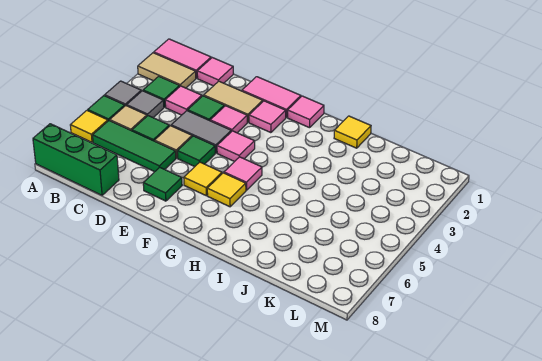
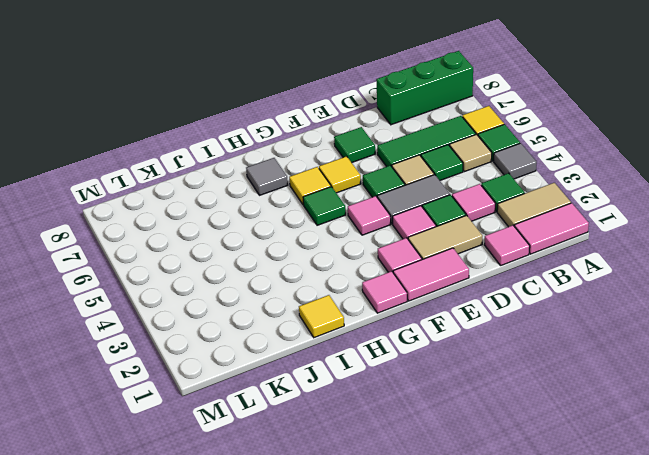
grey 1x1 tile [127,91,164,118] -> grey 1x1 tile moved to [246,158,288,195]
pink 1x1 tile [224,157,262,190] -> green 1x1 tile [303,187,346,225]

